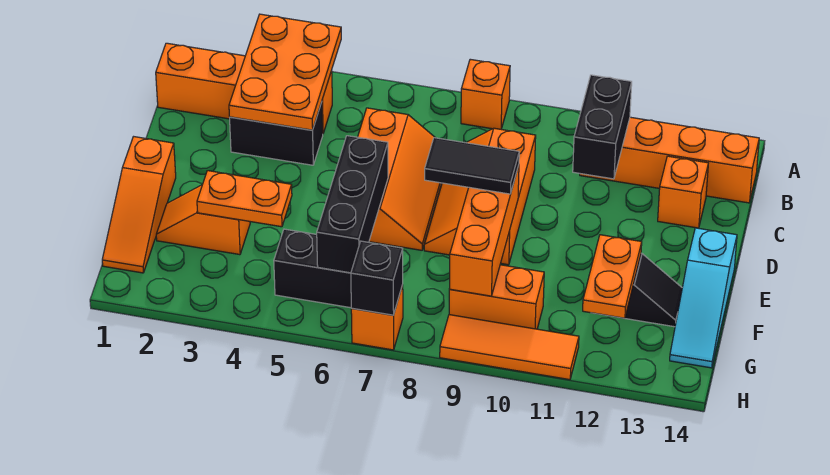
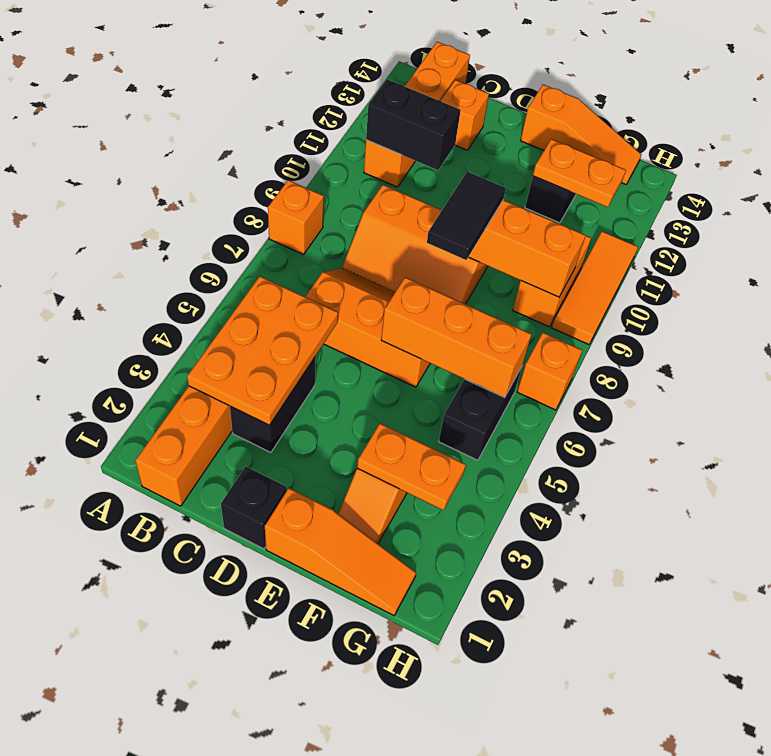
orange 2x3 plate [229,14,341,130] -> orange 2x3 plate turned to [187,276,338,425]
black 1x3 brick [317,136,388,273] -> orange 1x3 brick [381,277,531,398]
cyan 1x3 slope [670,228,737,368] -> orange 1x3 slope [521,85,642,184]
orange 1x2 plate [197,171,292,227] -> orange 1x2 plate turned to [357,423,466,510]
black 1x1 brick [351,241,403,315] -> black 1x1 brick moved to [221,466,287,549]

